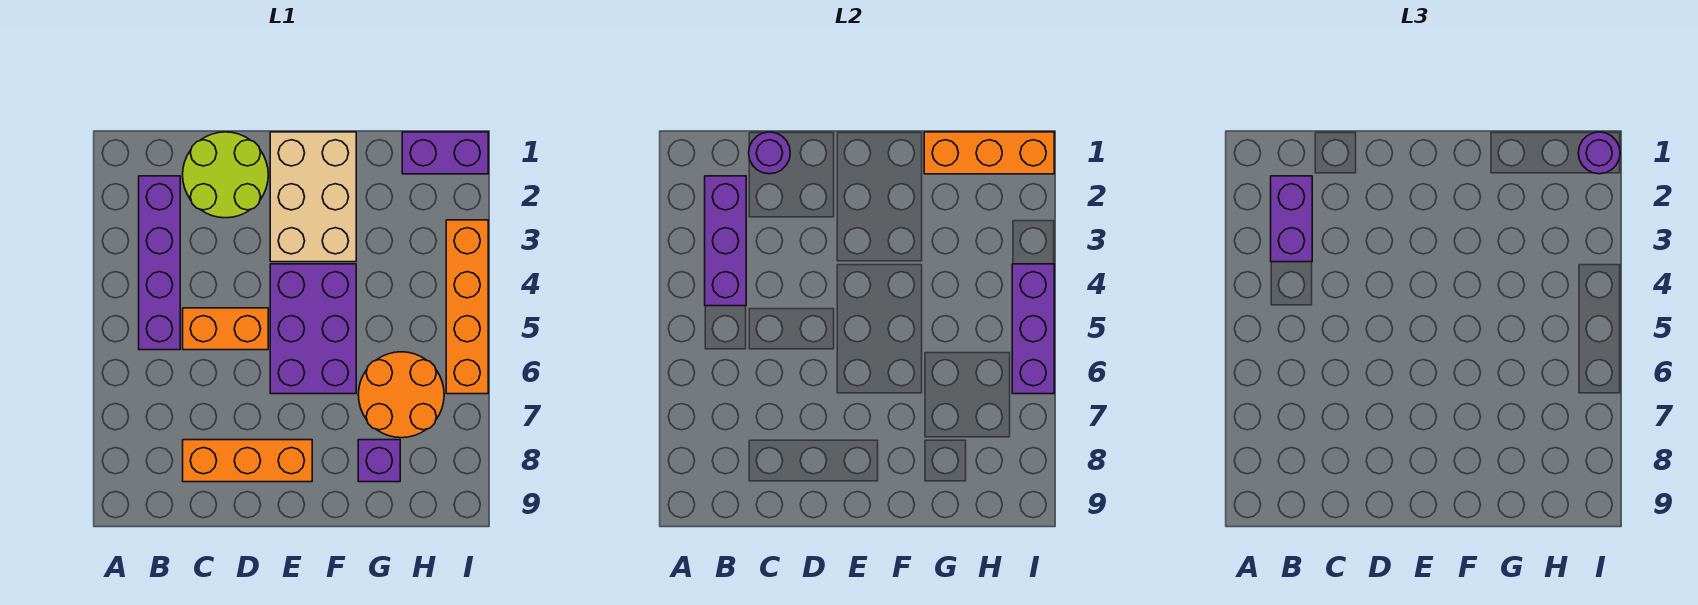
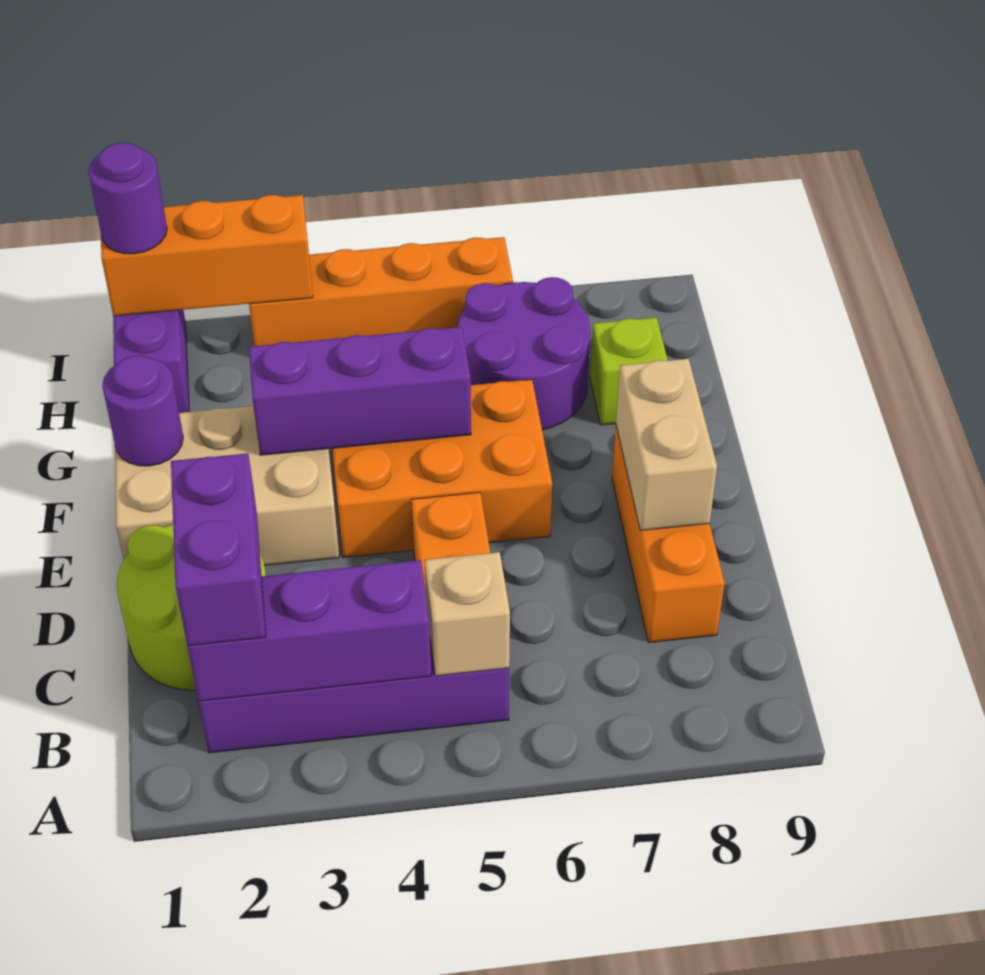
purple 1x2 brick [1271,176,1312,262] -> purple 1x2 brick turned to [171,453,266,646]
none -> tan 1x1 brick [425,552,510,676]
purple 1x1 round brick [749,132,790,174] -> purple 1x1 round brick moved to [102,356,183,466]
none -> tan 1x2 brick [616,359,717,530]
purple 2x3 brick [270,264,356,394] -> orange 2x3 brick [331,379,552,557]
orange 1x3 brick [924,132,1054,174] -> orange 1x3 brick turned to [101,195,313,316]
orange 2x2 round brick [358,352,444,438] -> purple 2x2 round brick [458,277,590,430]
purple 1x1 brick [358,440,400,482] -> lime 1x1 brick [590,317,668,425]
purple 1x3 brick [1012,264,1054,394] -> purple 1x3 brick moved to [249,327,471,455]

